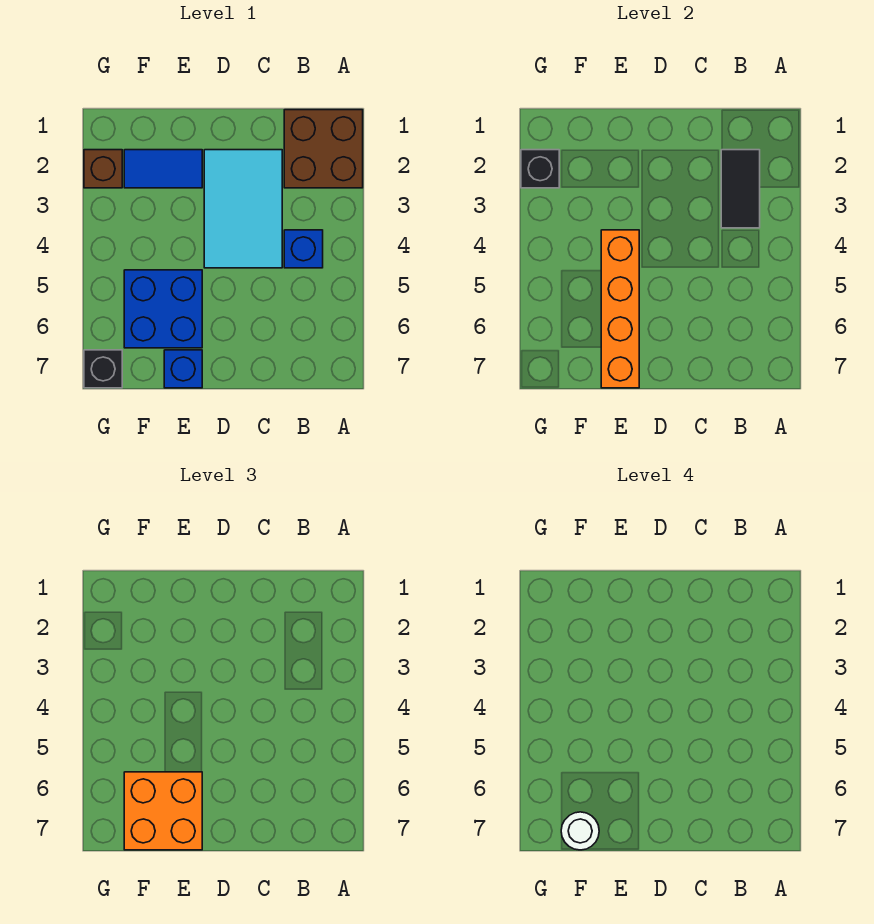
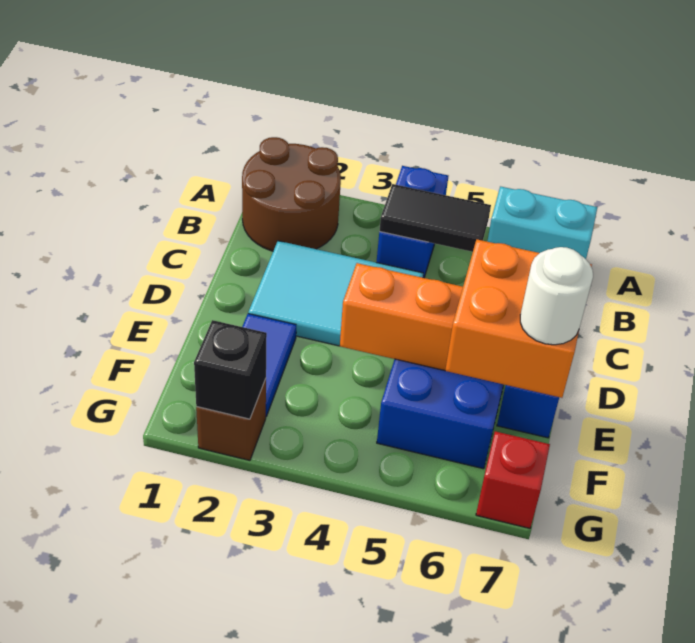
brown 2x2 brick [284,110,363,188] -> brown 2x2 round brick [242,137,341,251]
none -> cyan 1x2 brick [487,186,597,259]
black 1x2 tile [721,150,760,228] -> black 1x2 tile moved to [379,184,491,252]
blue 1x1 brick [284,230,323,268] -> blue 1x2 brick [376,166,448,278]
black 1x1 brick [84,350,122,388] -> red 1x1 brick [476,431,550,528]

